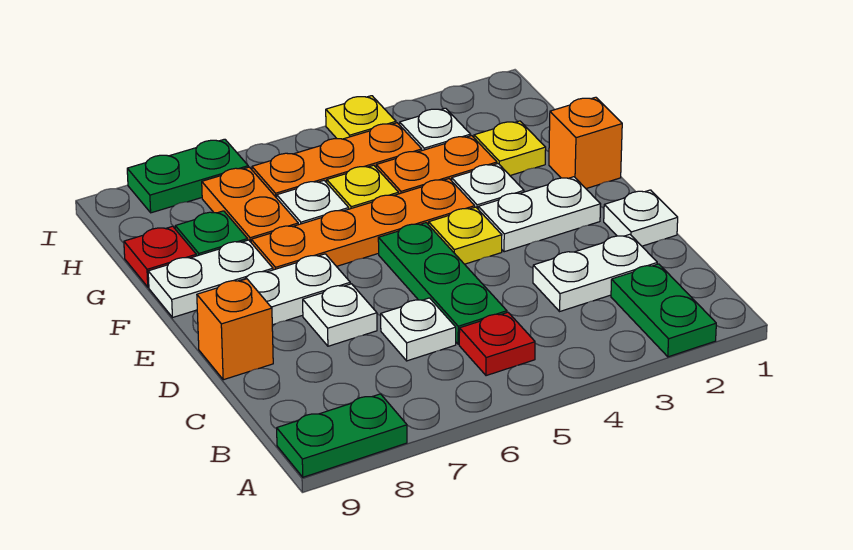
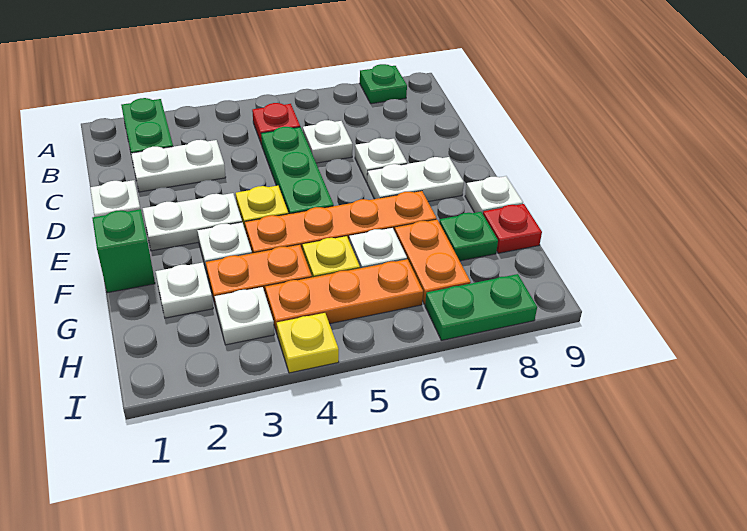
green 1x2 plate [277,394,407,477] -> green 1x1 plate [360,64,407,104]
orange 1x1 brick [197,279,273,380] -> none
orange 1x1 brick [549,97,622,189] -> green 1x1 brick [92,209,155,293]
white 1x2 plate [148,240,273,318] -> white 1x1 plate [465,176,523,214]
yellow 1x1 plate [474,121,546,175] -> white 1x1 plate [156,263,213,318]

